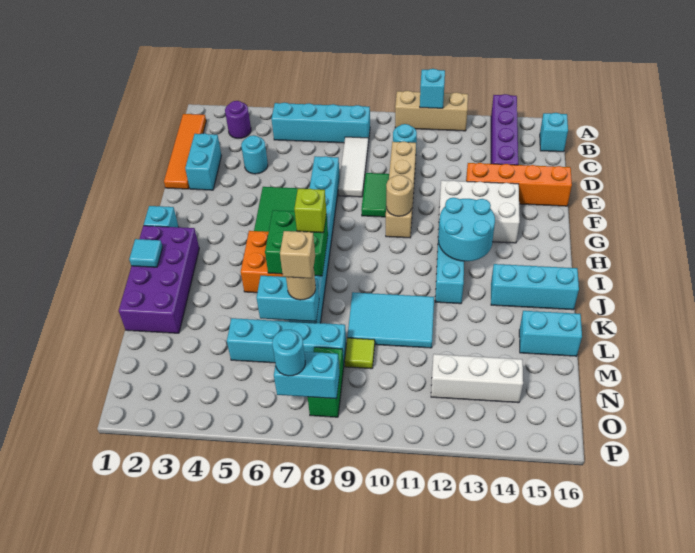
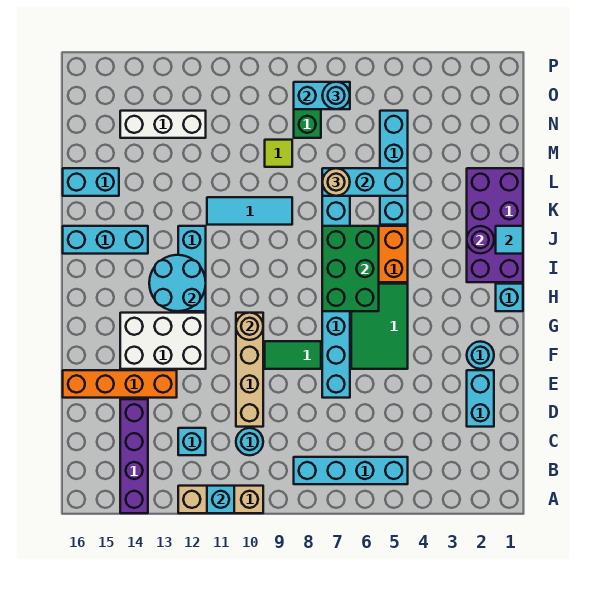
orange 1x4 tile [164,114,206,189] -> none
purple 1x1 round brick [225,101,251,138] -> purple 1x1 round brick moved to [467,226,494,254]
cyan 1x1 brick [540,113,568,152] -> cyan 1x1 brick moved to [178,428,206,455]
white 1x3 tile [338,137,368,197] -> none
cyan 1x1 round brick [241,135,268,174] -> cyan 1x1 round brick moved to [467,342,494,369]
green 1x2 tile [361,173,389,217] -> green 1x2 tile turned to [265,341,321,369]
green 2x2 brick [265,210,328,276] -> green 2x3 brick [322,226,379,311]
lime 1x1 brick [294,189,326,233] -> none
cyan 2x3 tile [347,292,434,348] -> cyan 1x3 tile [207,197,292,225]
cyan 1x2 brick [257,276,319,322] -> cyan 1x3 brick [322,168,408,196]
tan 1x1 brick [280,231,315,278] -> none
cyan 1x4 brick [227,318,346,366] -> cyan 1x4 brick turned to [380,111,408,225]

